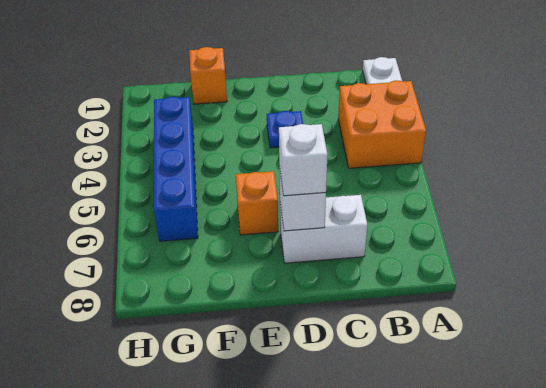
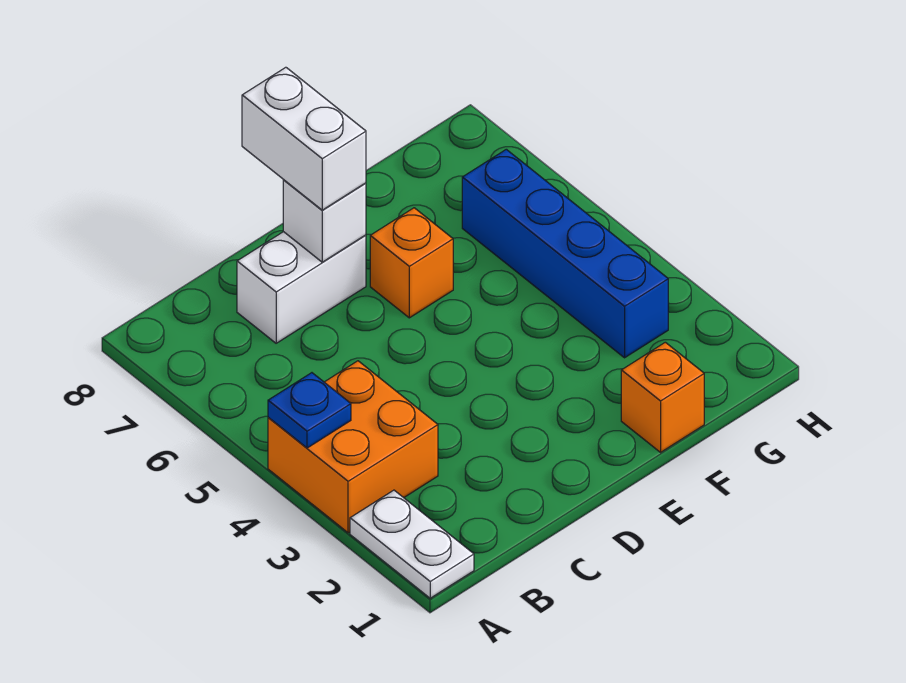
blue 1x1 plate [267,111,303,148] -> blue 1x1 plate moved to [268,373,351,448]
white 1x1 brick [279,124,328,196] -> white 1x2 brick [242,67,366,210]

